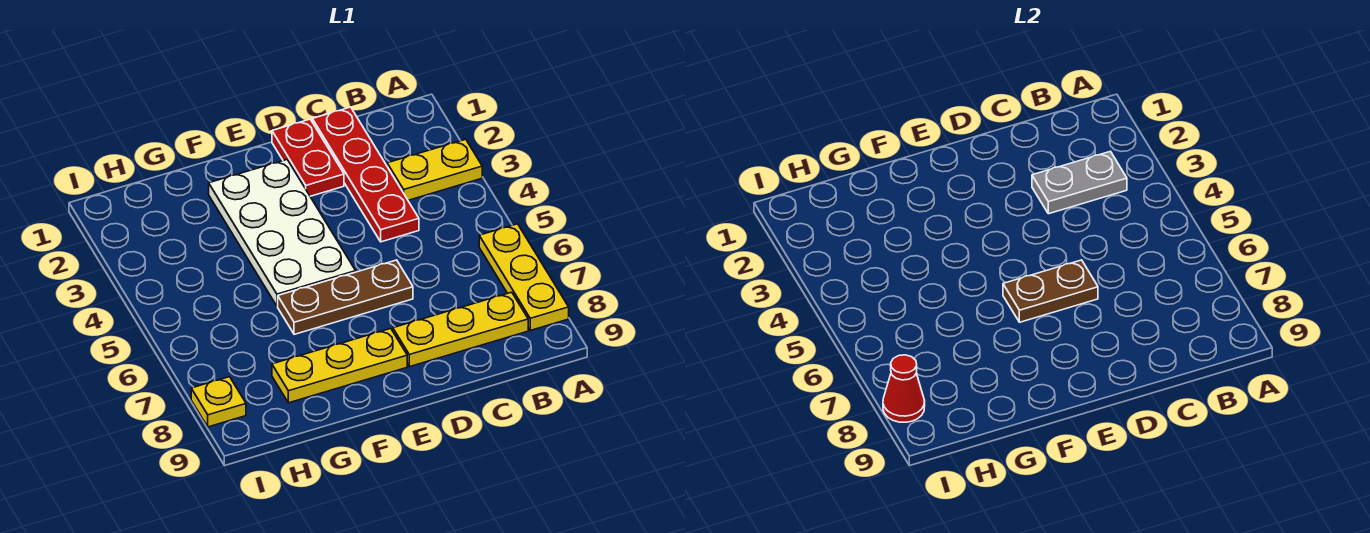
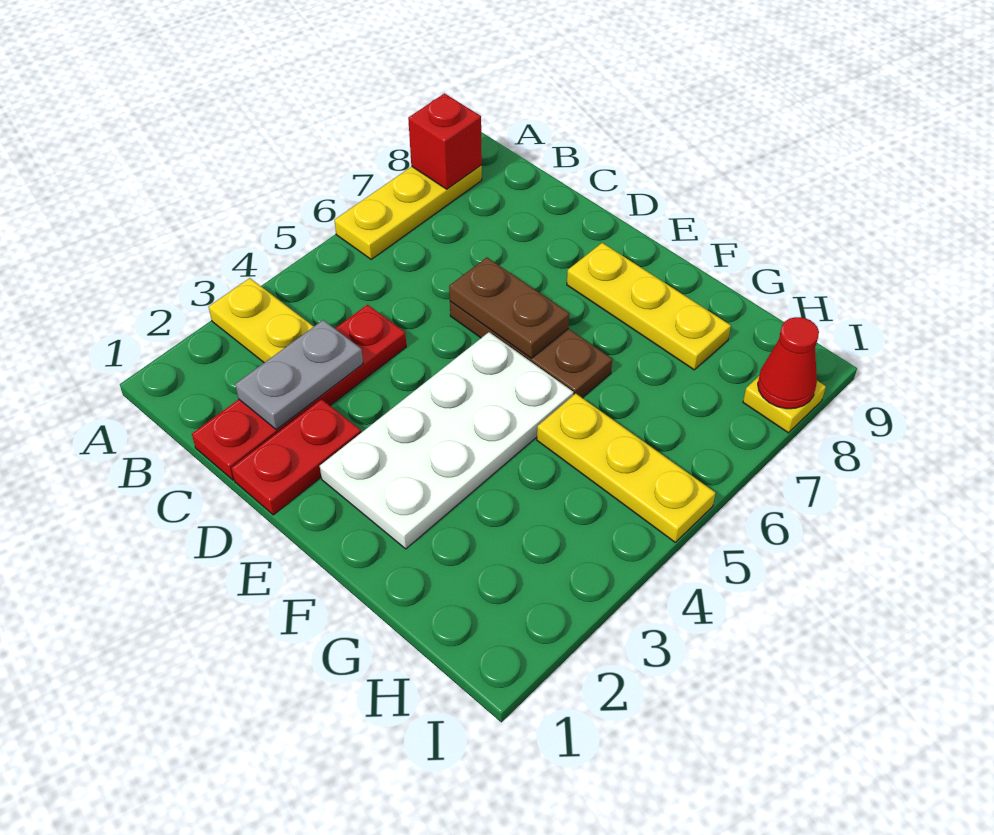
none -> red 1x1 brick [408,94,482,189]
grey 1x2 plate [1032,151,1127,214] -> grey 1x2 plate turned to [235,320,363,430]
yellow 1x3 plate [393,292,528,367] -> yellow 1x3 plate moved to [537,393,715,542]

